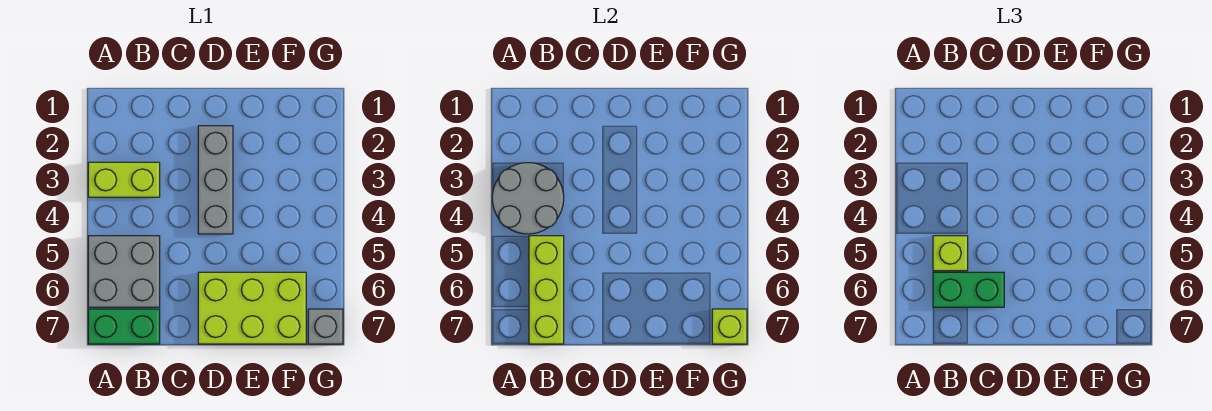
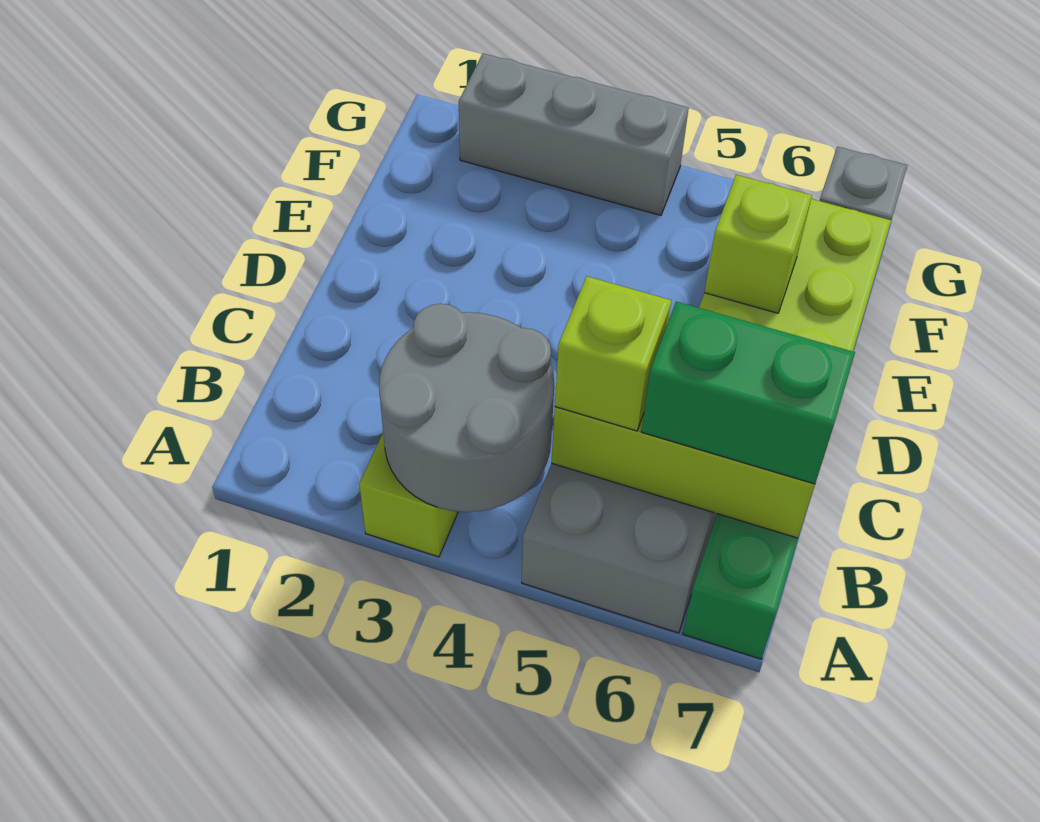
green 1x2 brick [933,272,1004,307] -> green 1x2 brick turned to [642,302,855,484]
grey 1x3 brick [198,126,233,234] -> grey 1x3 brick moved to [459,53,689,215]
lime 1x1 brick [712,309,747,344] -> lime 1x1 brick moved to [704,175,812,313]

